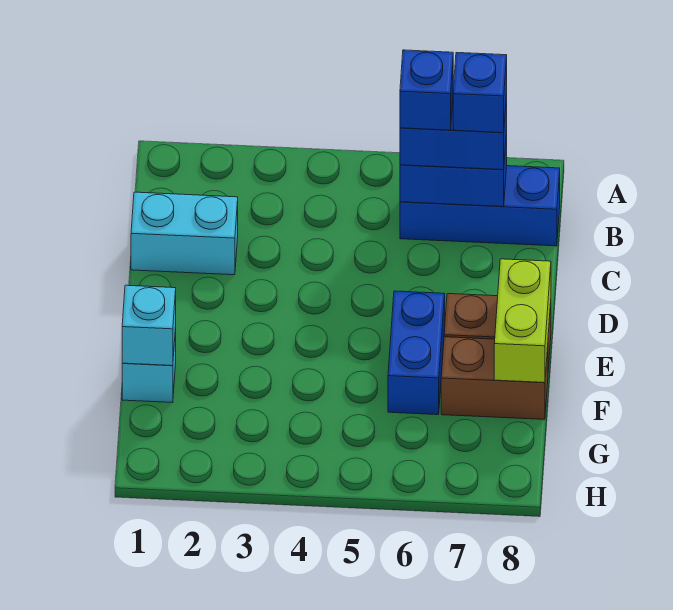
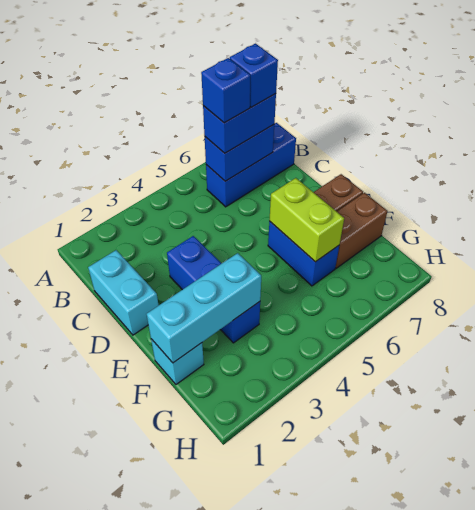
cyan 1x2 brick [131,192,238,275] -> cyan 1x2 brick turned to [88,250,159,335]
none -> blue 1x3 brick [167,236,260,343]
lime 1x2 brick [494,259,551,383] -> lime 1x2 brick moved to [269,178,344,262]
cyan 1x1 brick [122,285,176,366] -> cyan 1x3 brick [147,253,261,363]

